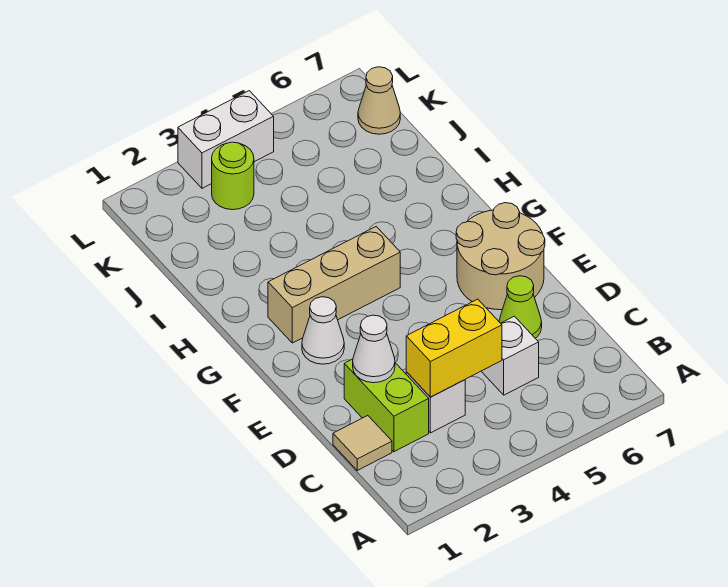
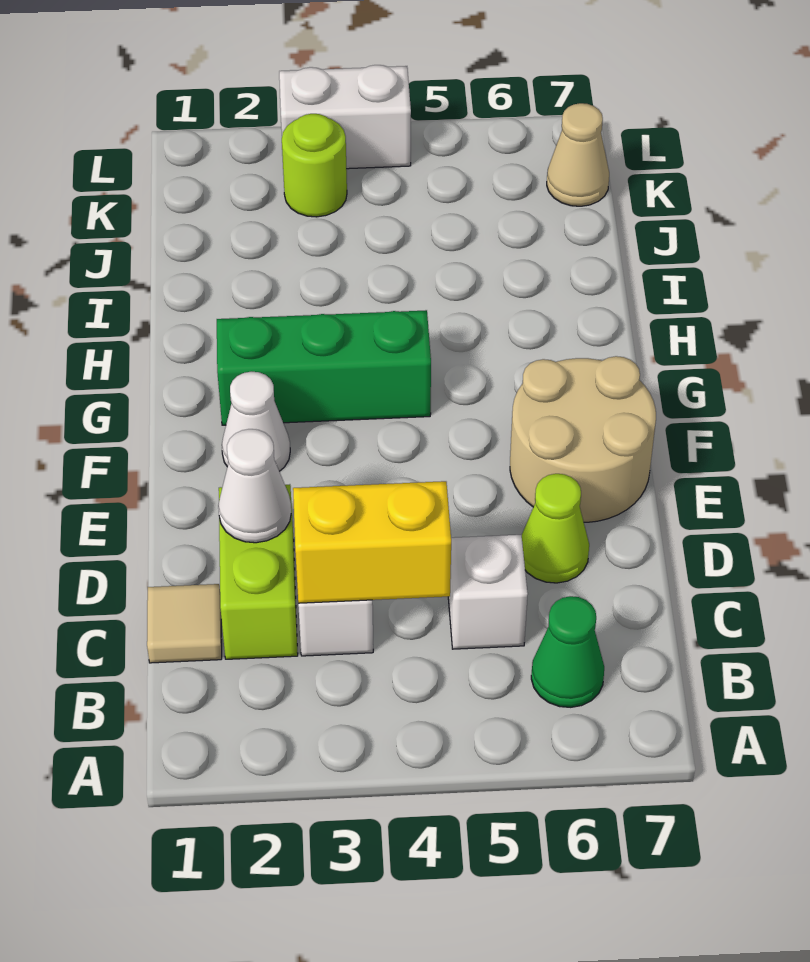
none -> green 1x1 cone [531,596,604,707]
tan 1x3 brick [268,227,400,343] -> green 1x3 brick [217,310,431,425]

